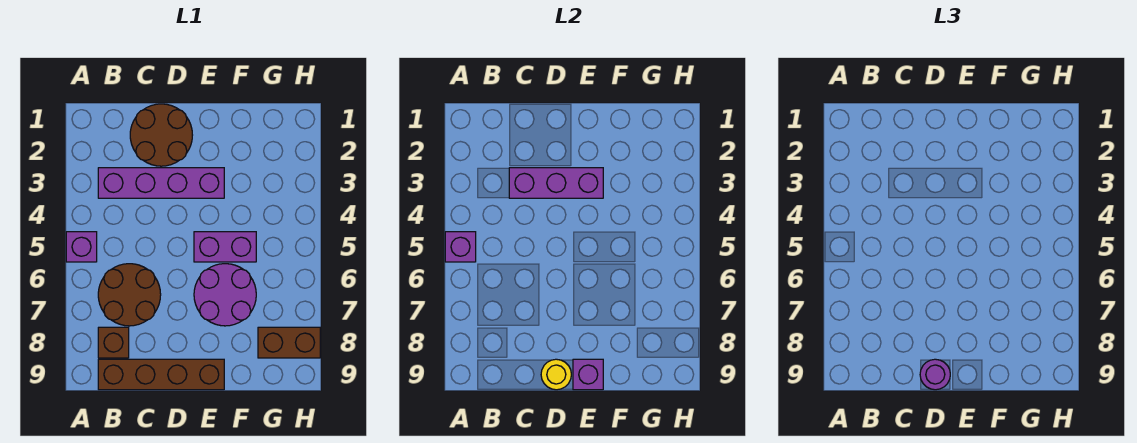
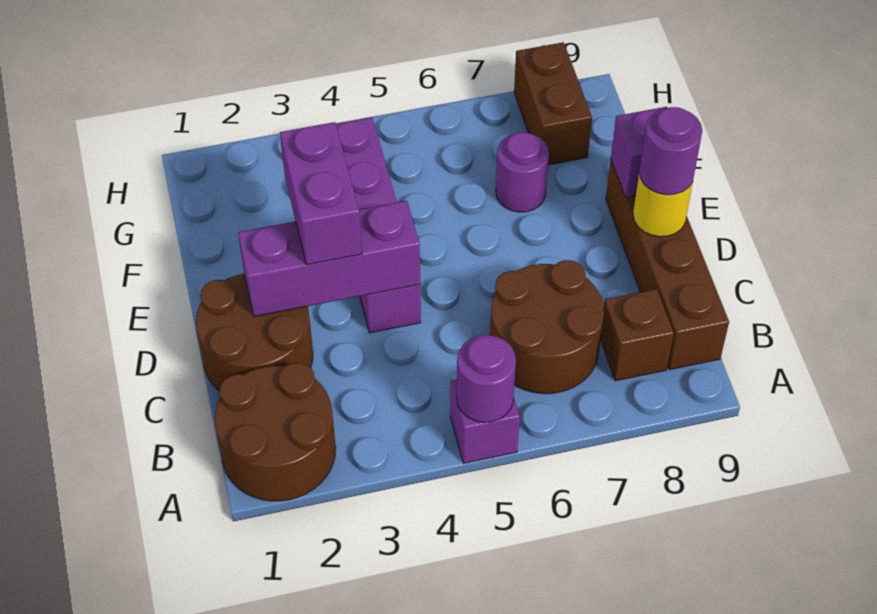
none -> brown 2x2 round brick [215,363,336,501]
purple 1x1 brick [445,232,476,262] -> purple 1x1 round brick [457,335,516,422]
purple 1x4 brick [98,168,224,198] -> purple 1x4 brick moved to [336,117,421,333]
purple 1x3 brick [509,168,603,198] -> purple 1x3 brick turned to [238,201,420,317]
purple 1x2 brick [194,232,256,262] -> purple 1x2 brick moved to [280,122,362,265]
purple 2x2 round brick [194,264,256,326] -> purple 1x1 round brick [496,132,549,212]

